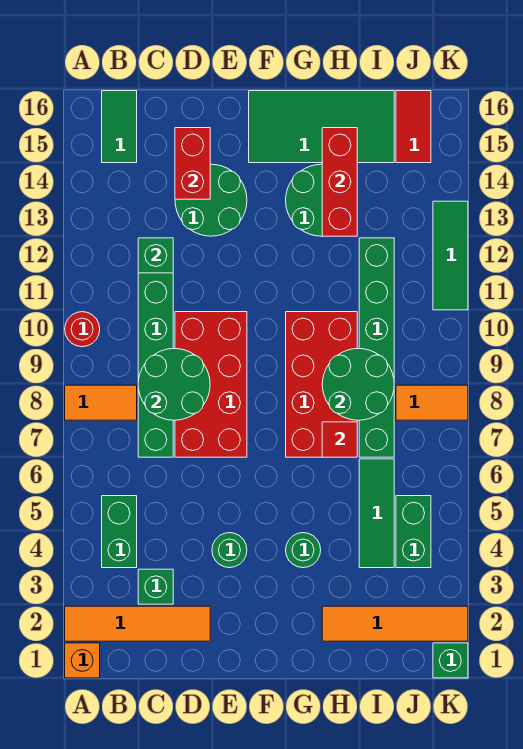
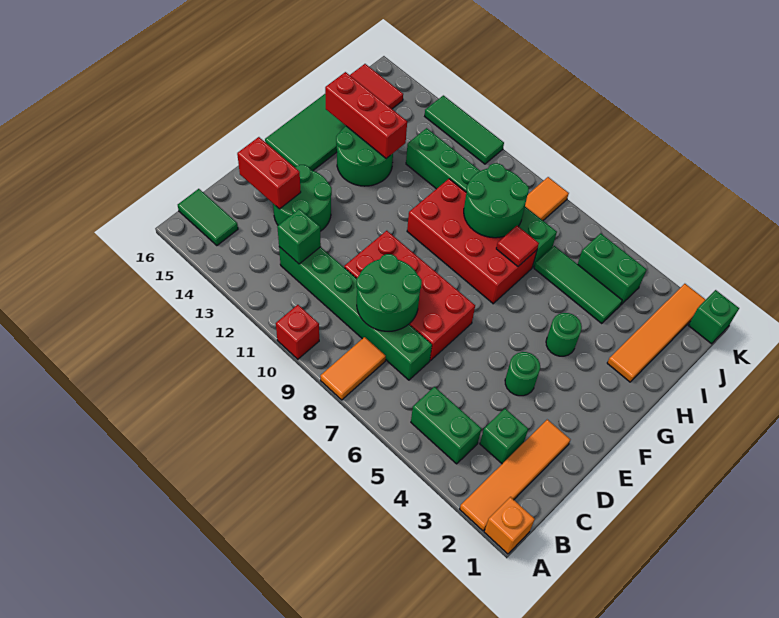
red 1x1 round brick [65,312,100,347] -> red 1x1 brick [276,305,319,359]

